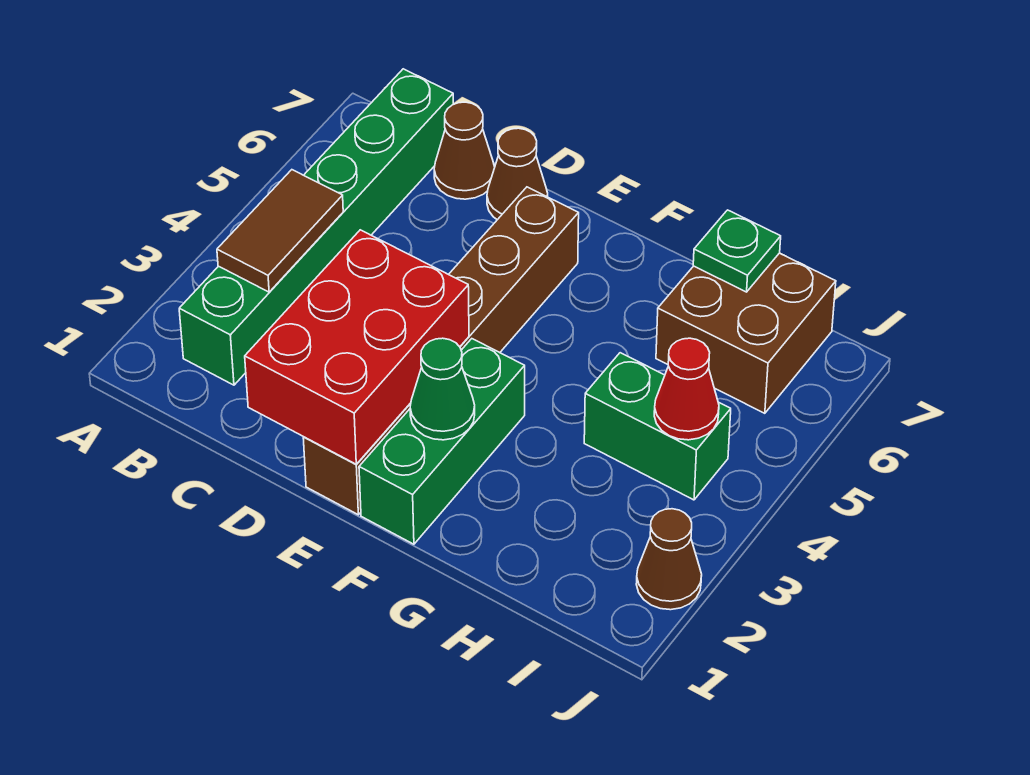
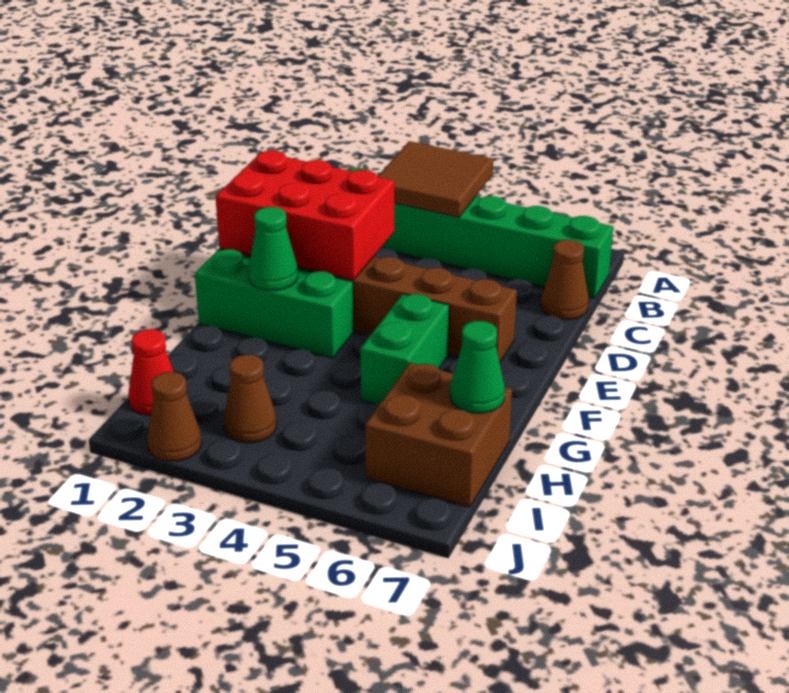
brown 1x2 tile [217,170,343,292] -> brown 2x2 tile [377,141,493,217]
brown 1x1 cone [487,128,548,220] -> brown 1x1 cone moved to [224,355,276,443]
green 1x2 brick [584,353,731,500] -> green 1x2 brick moved to [360,294,449,405]
green 1x1 plate [693,210,781,292] -> green 1x1 cone [450,321,505,413]
red 1x1 cone [654,338,719,440] -> red 1x1 cone moved to [128,329,174,416]

